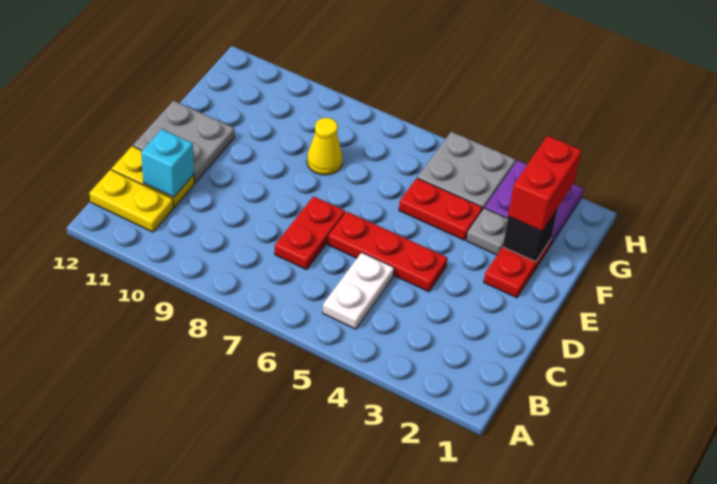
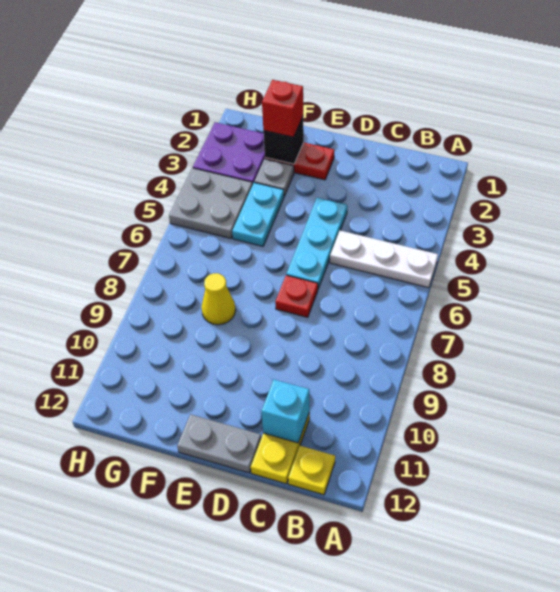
white 1x2 plate [323,252,394,329] -> white 1x3 plate [330,230,438,288]
yellow 1x2 plate [90,170,173,232] -> yellow 1x1 plate [288,446,335,495]
red 1x2 plate [275,196,345,270] -> red 1x1 plate [275,275,318,318]
red 1x3 plate [328,212,447,292] -> cyan 1x3 plate [286,198,347,289]
grey 2x2 plate [133,101,235,183] -> grey 1x2 plate [177,414,261,473]
red 1x2 brick [508,136,582,231] -> red 1x1 brick [262,80,303,137]
red 1x2 plate [399,178,482,240] -> cyan 1x2 plate [232,183,284,246]

